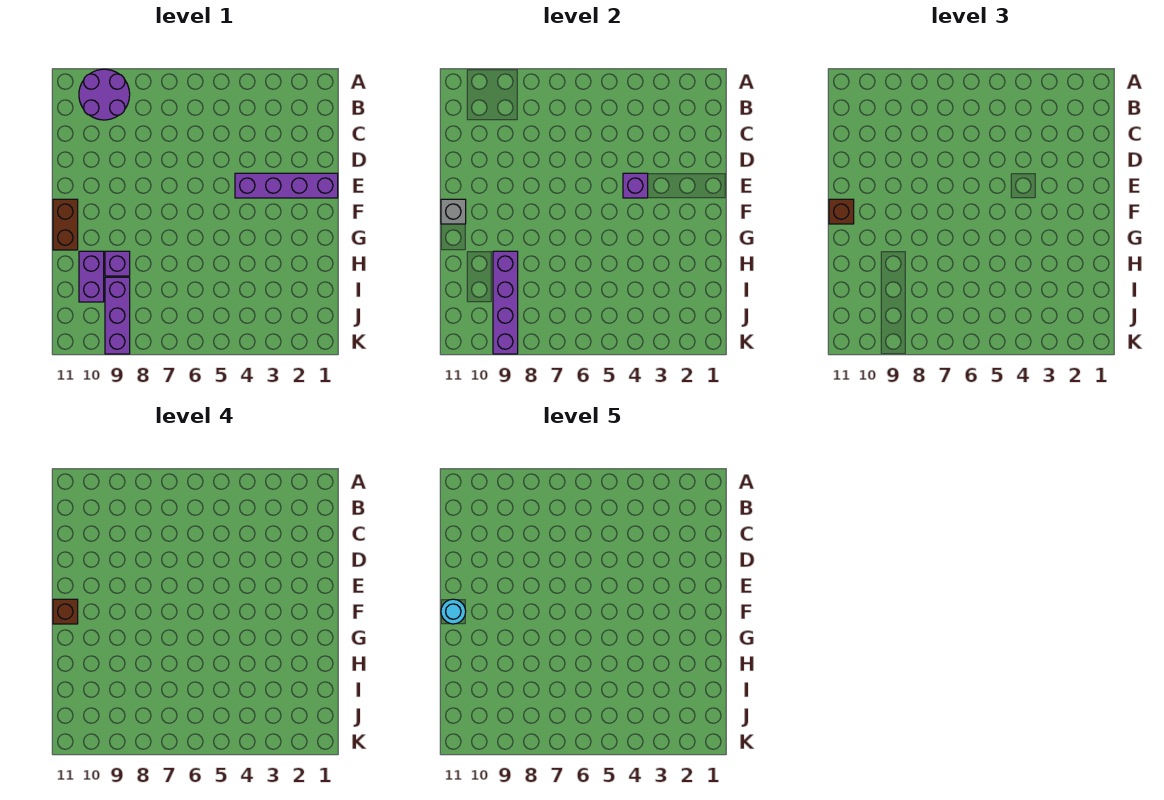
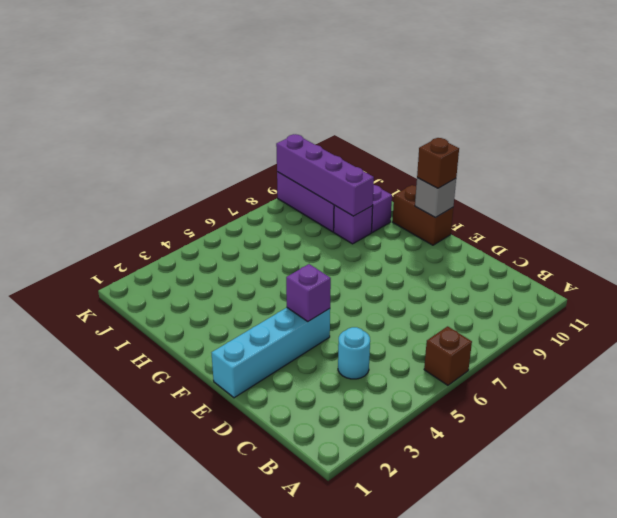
purple 2x2 round brick [79,69,130,120] -> none
purple 1x4 brick [235,173,338,198] -> cyan 1x4 brick [212,308,330,398]
brown 1x1 brick [53,599,78,624] -> brown 1x1 brick moved to [424,326,472,385]
cyan 1x1 round brick [441,599,466,624] -> cyan 1x1 round brick moved to [338,327,370,379]

